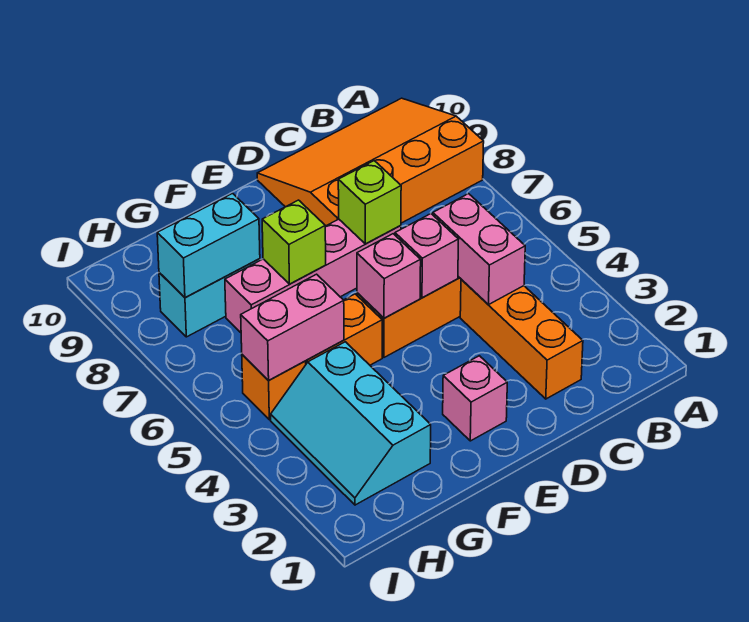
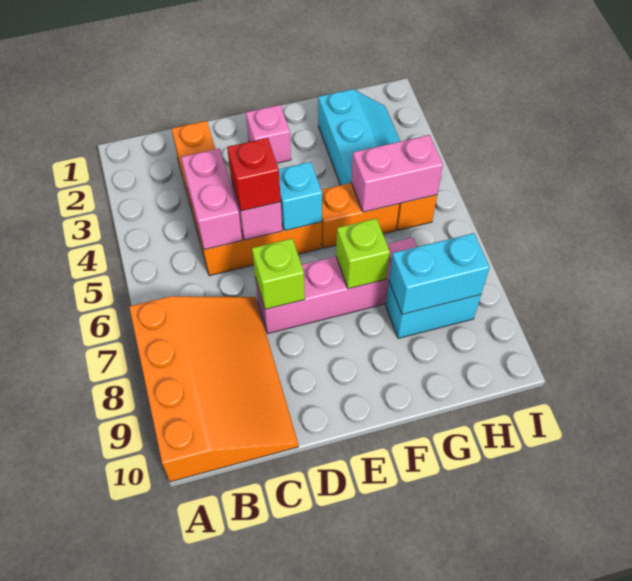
orange 3x4 slope [257,98,484,226] -> orange 3x4 slope turned to [129,296,298,482]
none -> red 1x1 brick [227,138,281,211]
pink 1x1 brick [357,234,421,318] -> cyan 1x1 brick [279,162,322,231]

